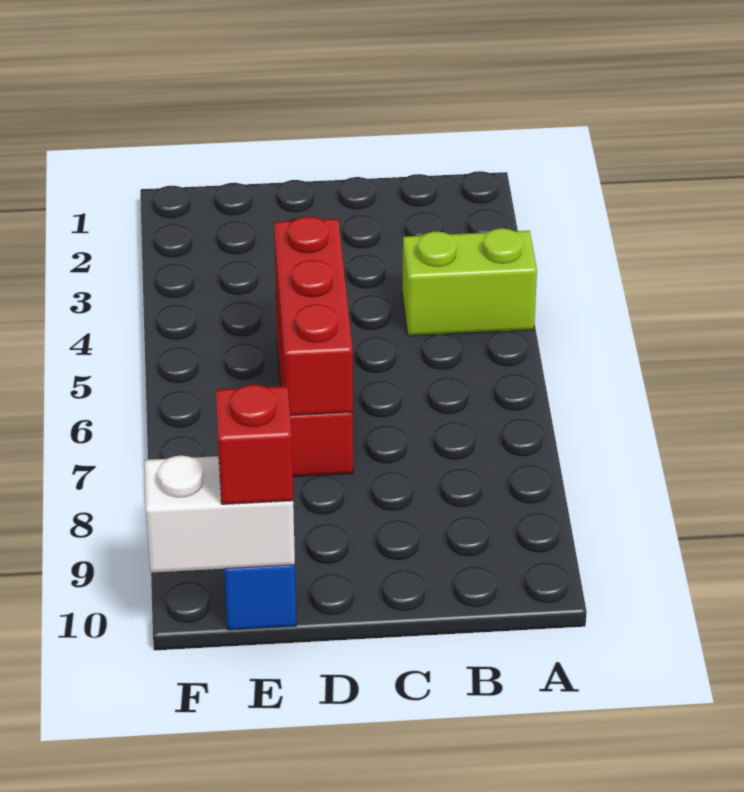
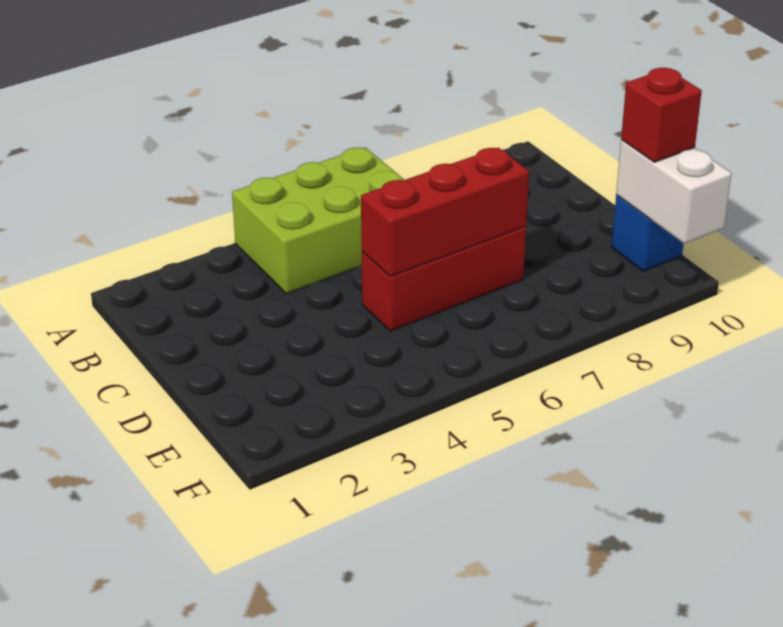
lime 1x2 brick [402,228,537,336] -> lime 2x3 brick [232,147,404,294]

